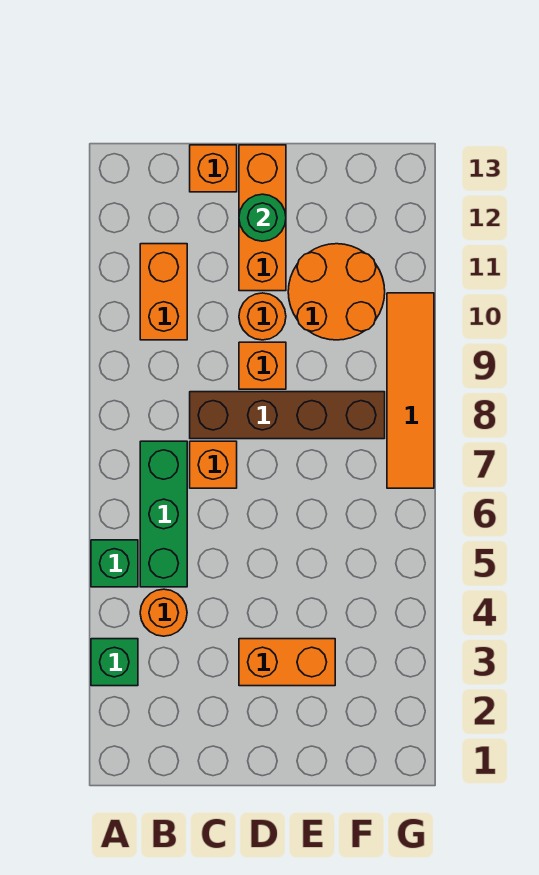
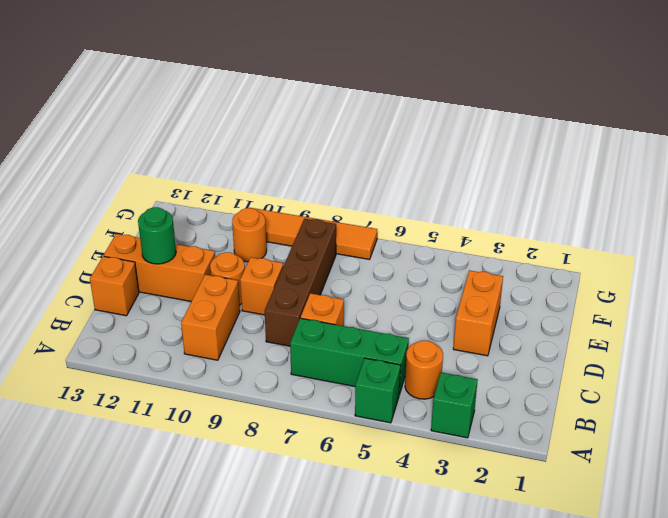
orange 1x2 brick [140,244,187,340] -> orange 1x2 brick turned to [181,275,240,360]
orange 2x2 round brick [288,244,385,340] -> orange 1x1 round brick [232,208,267,262]

